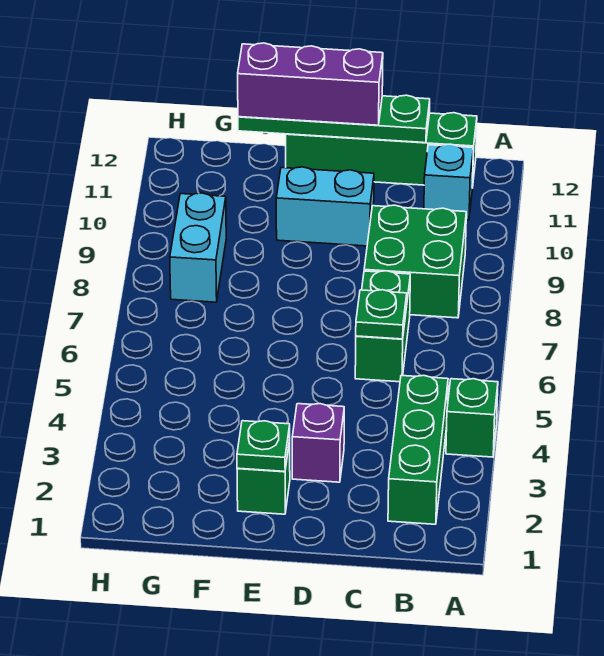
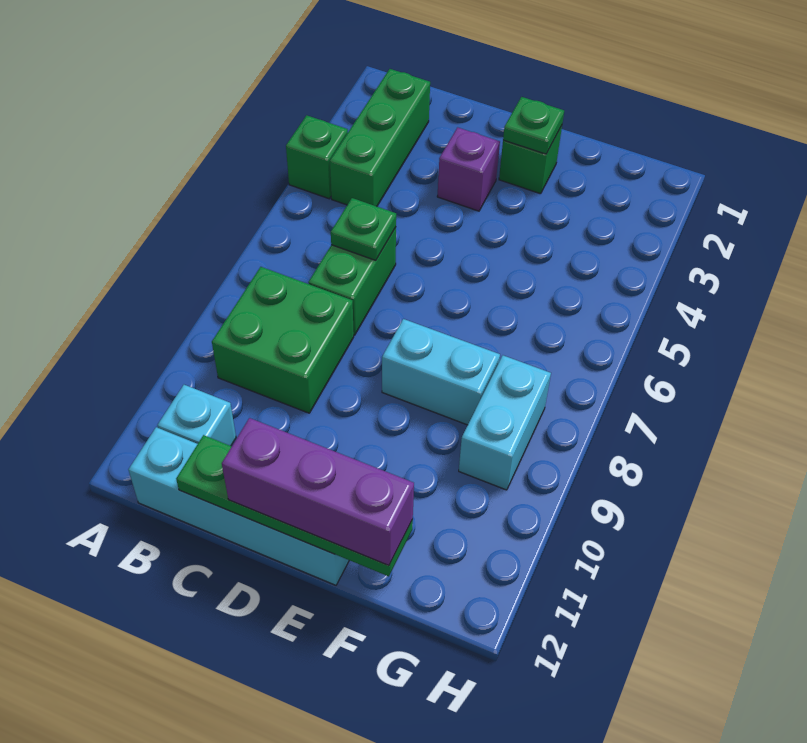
green 1x4 brick [286,113,477,188] -> cyan 1x4 brick [128,427,349,585]
cyan 1x2 brick [276,167,374,246] -> cyan 1x2 brick moved to [382,319,500,425]

